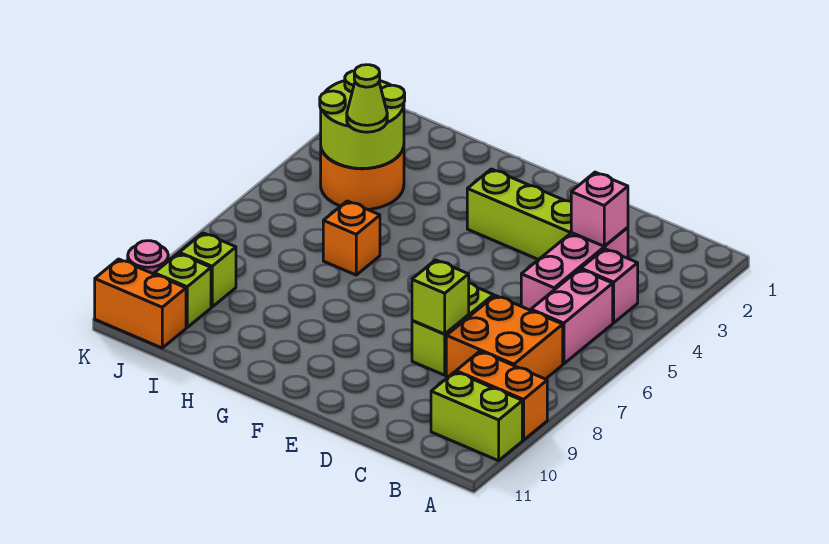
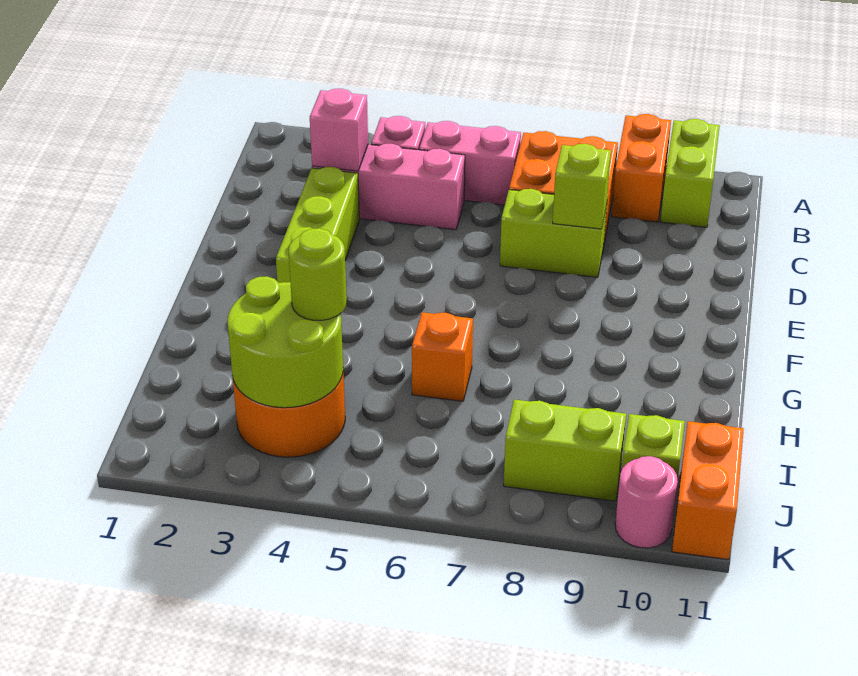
lime 1x1 cone [347,65,387,132] -> lime 1x1 round brick [289,228,347,320]
lime 1x1 brick [179,233,236,307] -> lime 1x2 brick [504,400,626,501]

